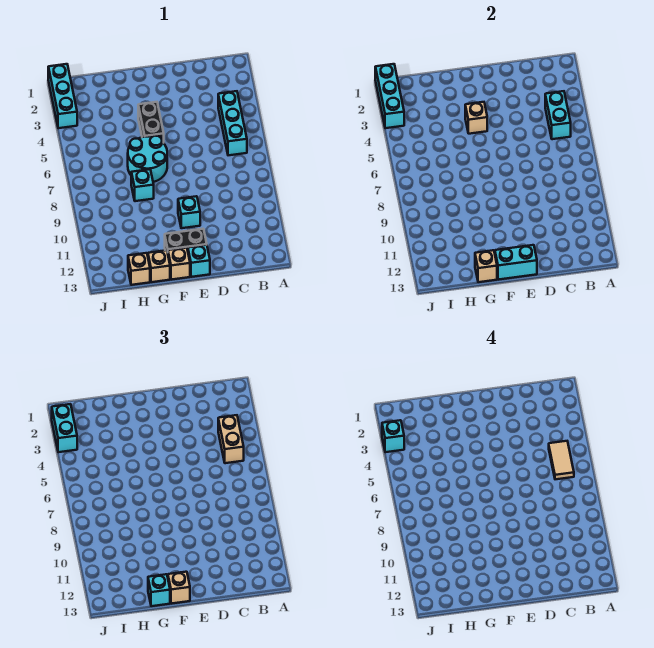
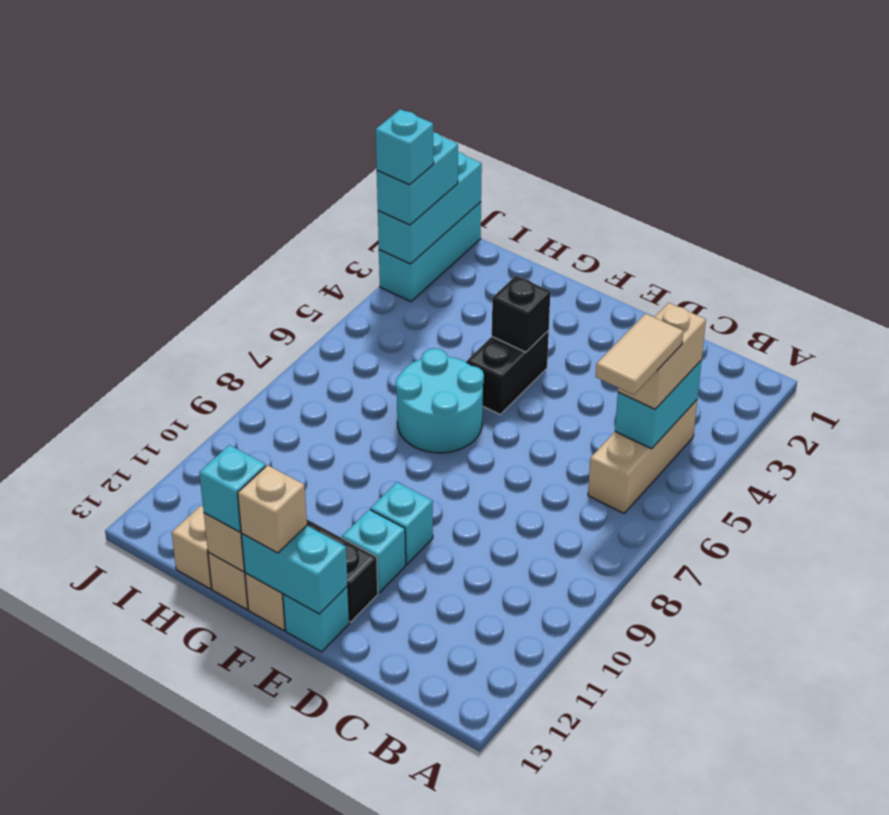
cyan 1x3 brick [218,91,247,155] -> tan 1x3 brick [588,400,697,513]
tan 1x1 brick [465,102,487,134] -> black 1x1 brick [492,276,550,352]
cyan 1x1 brick [131,169,154,201] -> cyan 1x1 brick moved to [342,510,406,593]

